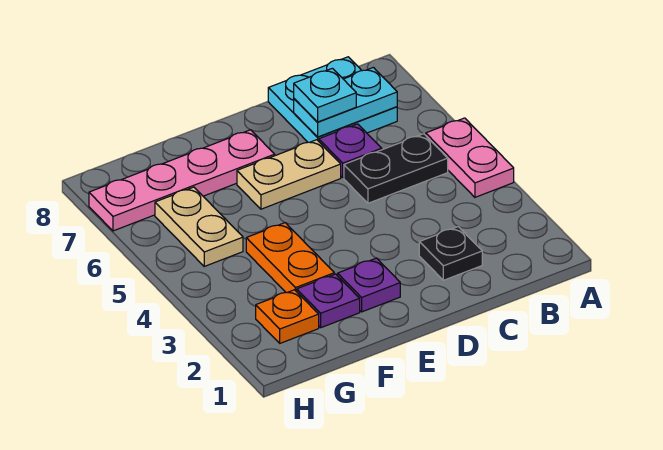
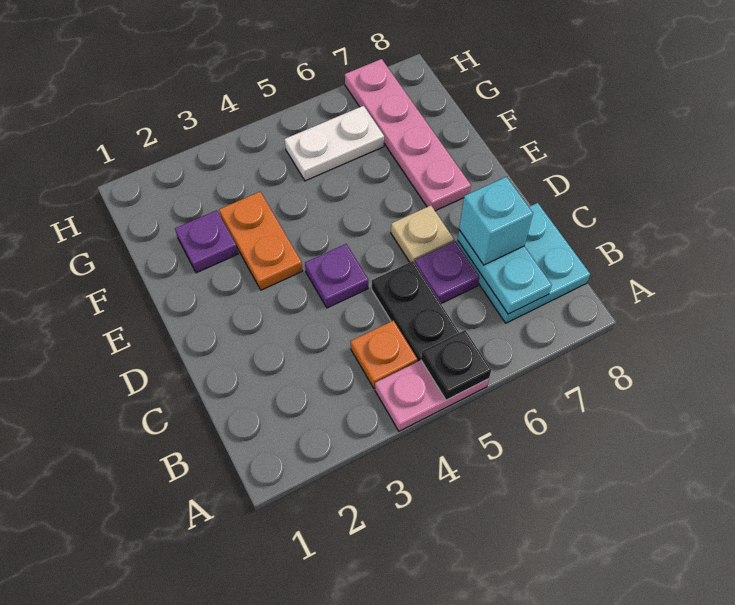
black 1x1 plate [419,227,482,280] -> black 1x1 plate moved to [421,330,491,400]
cyan 1x1 plate [294,68,356,122] -> cyan 1x1 brick [459,177,533,265]
tan 1x2 plate [237,140,341,209] -> tan 1x1 plate [391,205,454,263]
purple 1x1 plate [338,258,400,312] -> purple 1x1 plate moved to [305,244,368,308]
orange 1x2 plate [246,223,334,292] -> orange 1x2 plate turned to [219,192,303,290]
orange 1x1 plate [256,290,319,343] -> orange 1x1 plate moved to [351,321,417,388]
tan 1x2 plate [155,187,243,266] -> white 1x2 plate [285,106,384,181]

